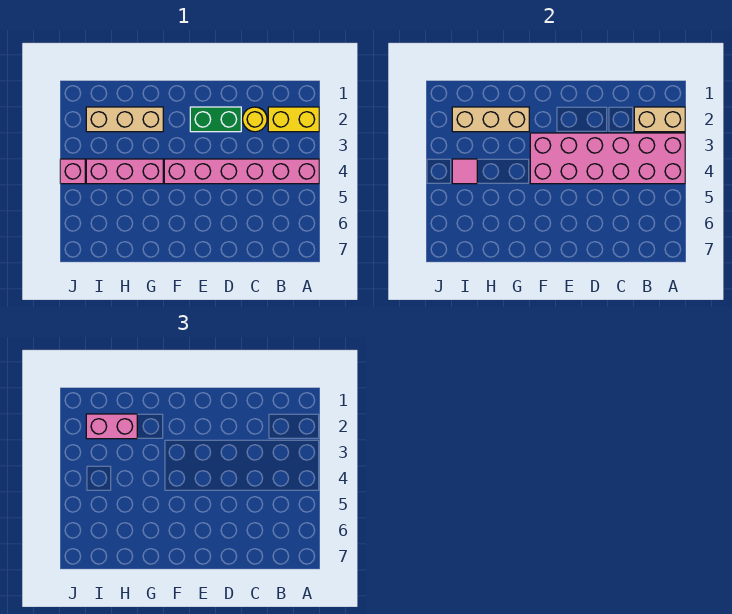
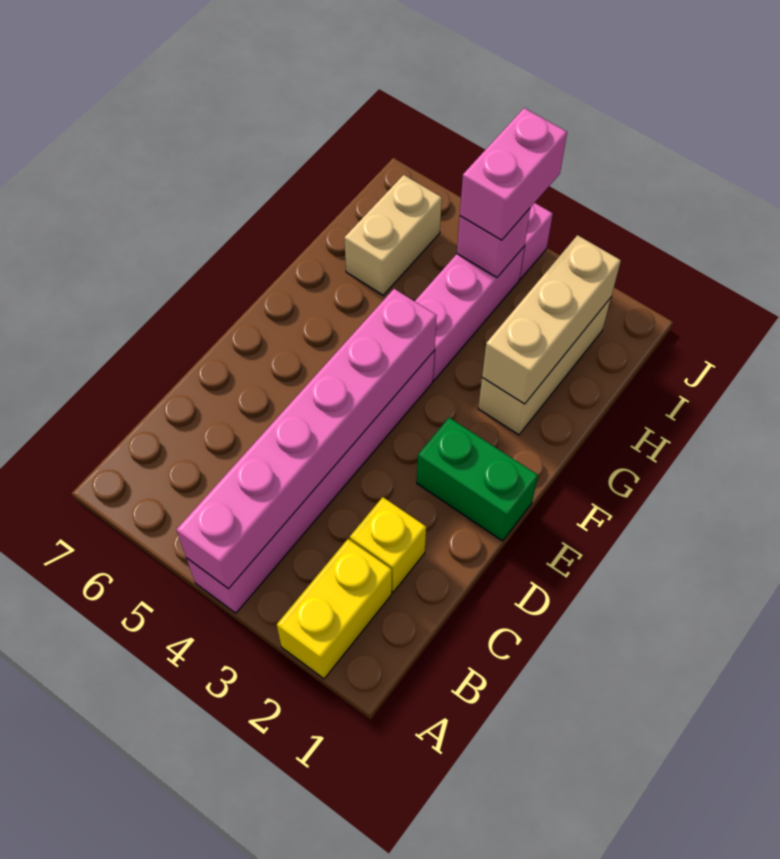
tan 1x2 brick [634,107,685,132] -> tan 1x2 brick moved to [344,175,442,295]
pink 2x6 brick [530,133,685,184] -> pink 1x6 brick [176,289,437,589]
yellow 1x1 round brick [243,107,267,132] -> yellow 1x1 brick [350,497,426,592]
green 1x2 brick [190,107,241,132] -> green 1x2 brick turned to [417,418,538,541]
pink 1x2 brick [86,414,137,439] -> pink 1x2 brick moved to [460,108,567,240]
pink 1x1 tile [452,159,477,184] -> pink 1x1 brick [457,209,530,277]

